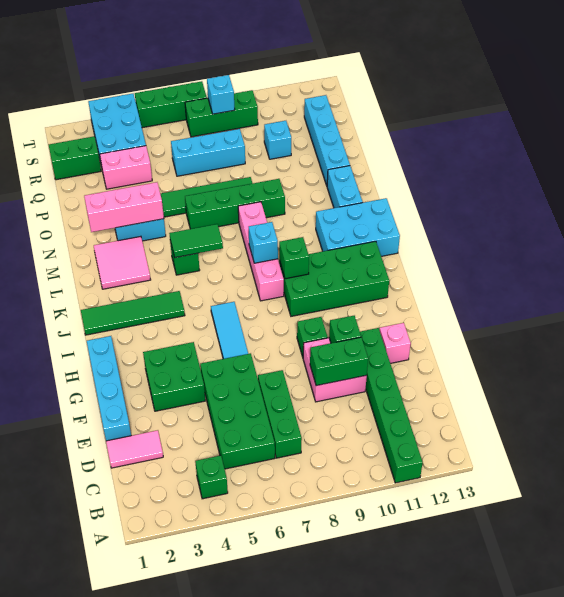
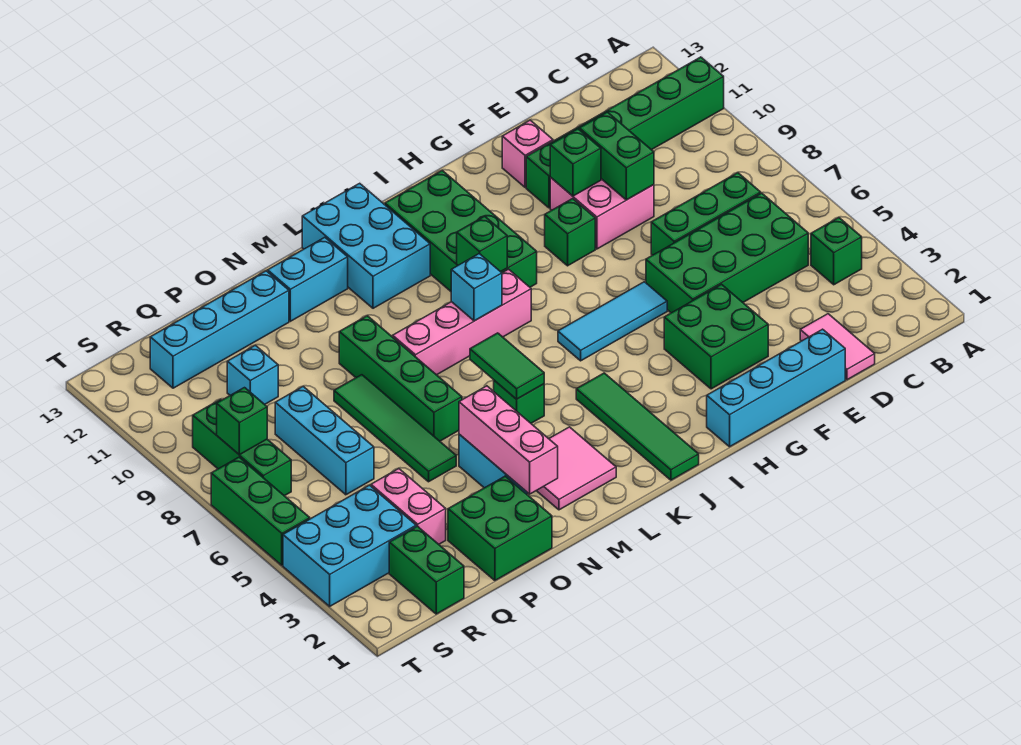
none -> green 2x2 brick [448,476,552,581]
cyan 1x1 brick [207,75,235,114] -> green 1x1 brick [217,388,267,455]

